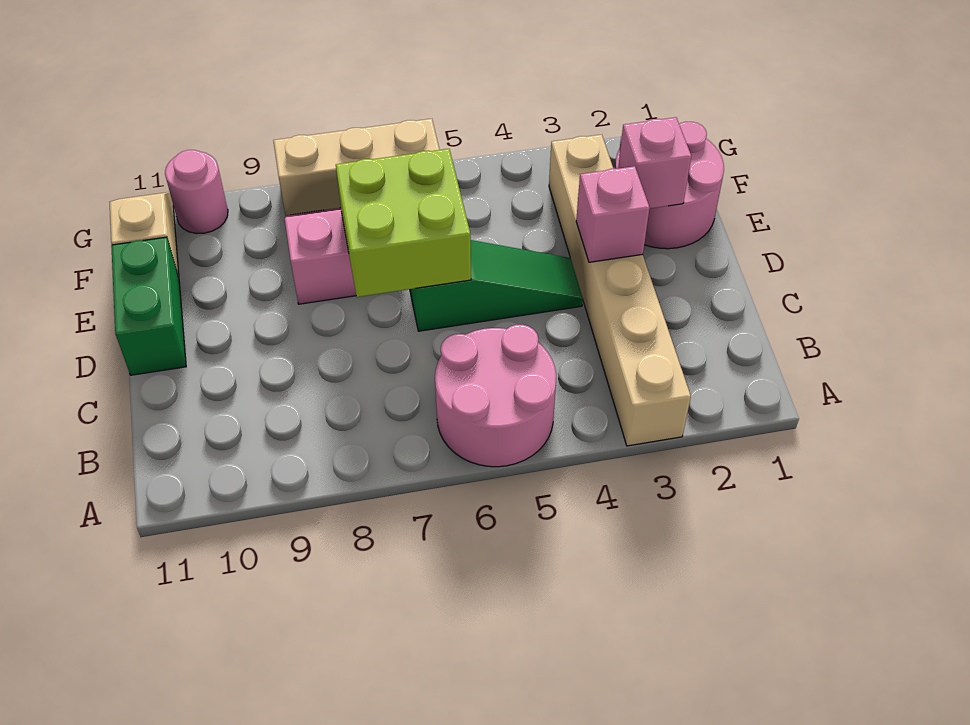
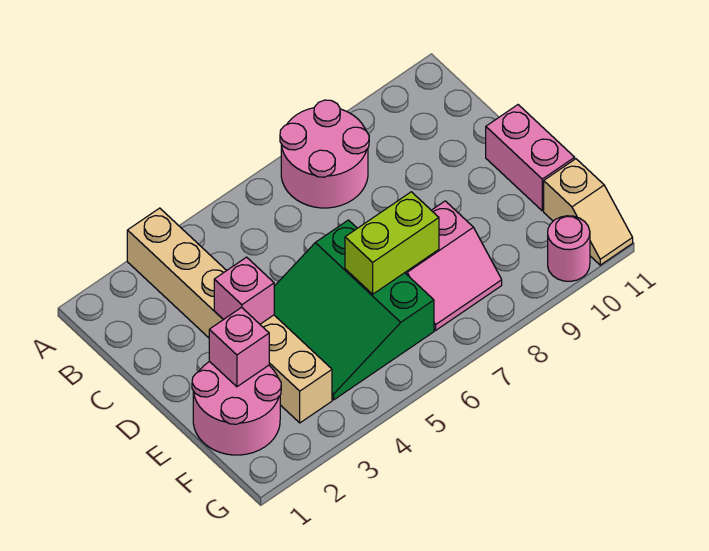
pink 2x2 round brick [435,325,556,467] -> pink 2x2 round brick moved to [280,100,369,208]
green 1x3 slope [410,240,583,331] -> green 3x3 slope [274,220,434,400]
lime 2x2 brick [336,149,471,297] -> lime 1x2 brick [345,192,439,294]
green 1x2 brick [111,237,186,375] -> pink 1x2 brick [486,105,575,211]
tan 1x3 brick [273,119,440,216] -> none

